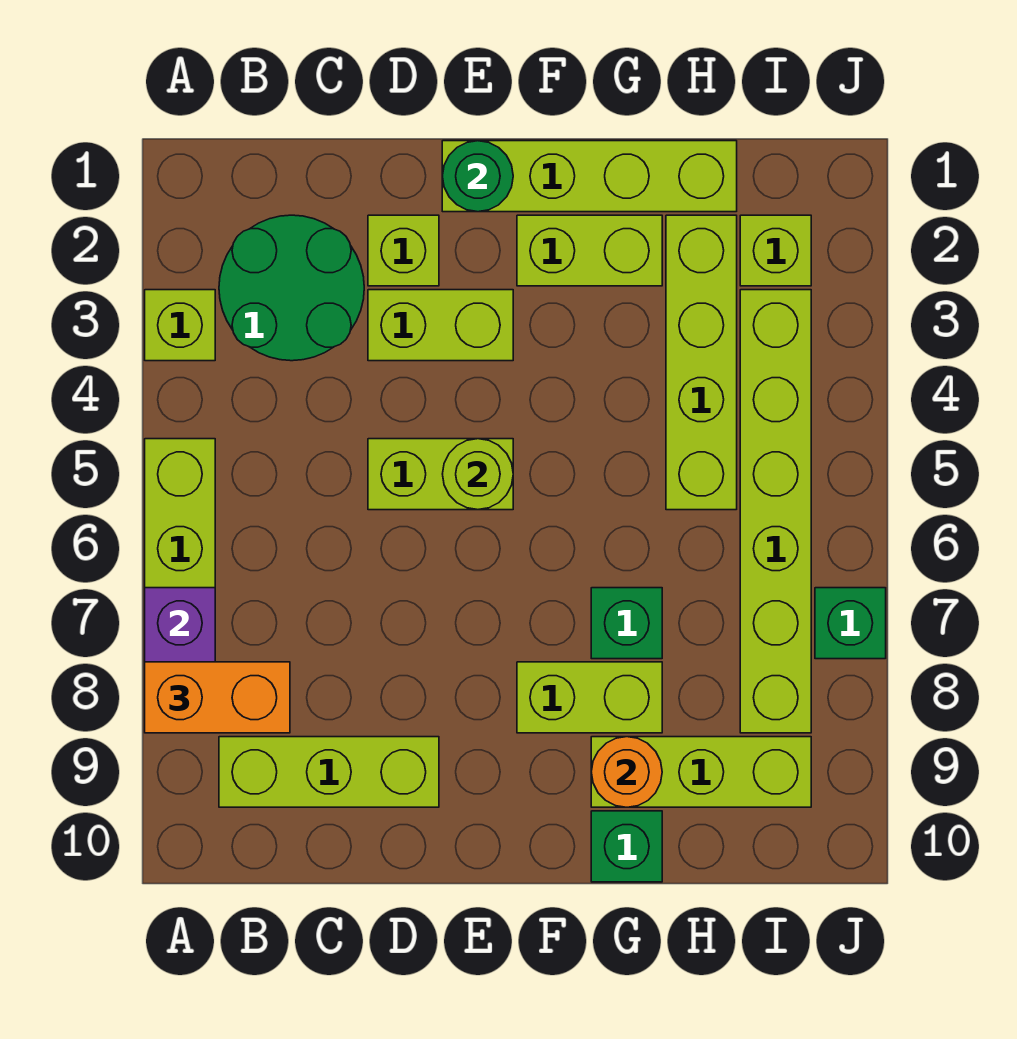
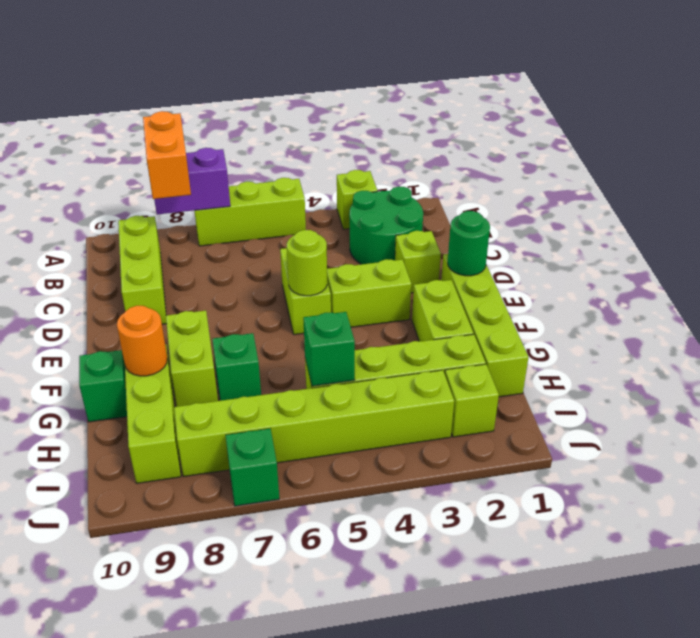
lime 1x2 brick [368,290,513,361] -> lime 1x2 brick turned to [327,259,411,327]
none -> green 1x1 brick [303,312,355,386]

